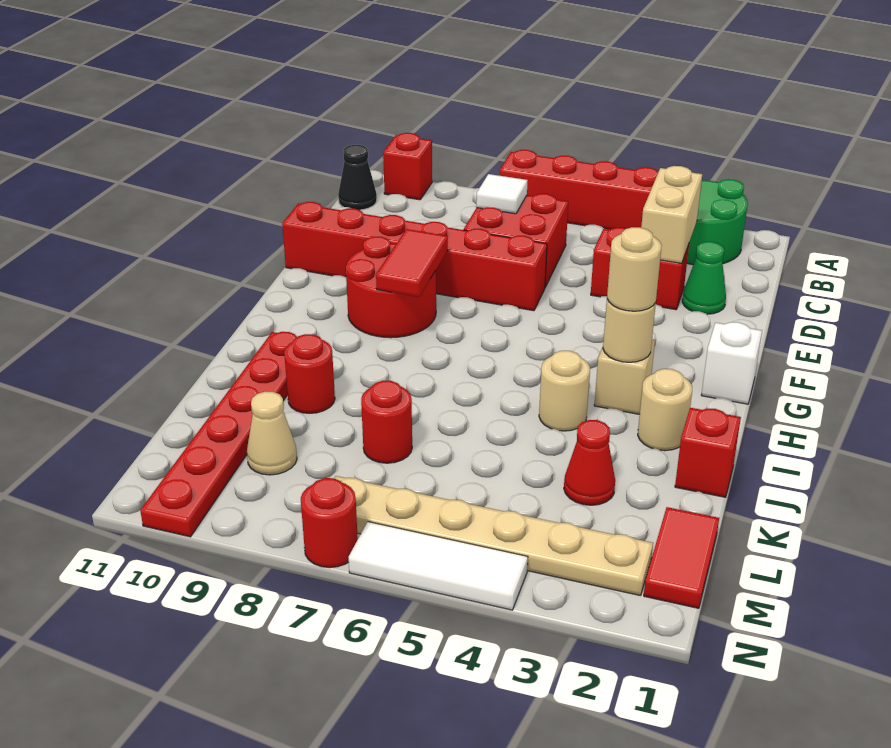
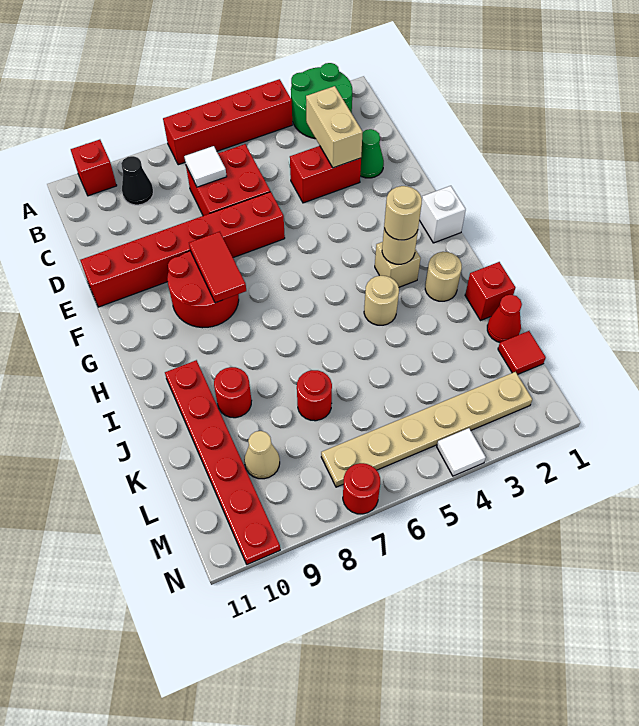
black 1x1 cone [338,145,377,210] -> black 1x1 cone moved to [121,156,153,205]
red 1x1 cone [564,420,615,505] -> red 1x1 cone moved to [487,295,522,342]
red 1x2 tile [644,507,719,608] -> red 1x1 tile [498,331,546,375]
white 1x3 tile [349,522,528,610] -> white 1x1 tile [437,428,486,476]

